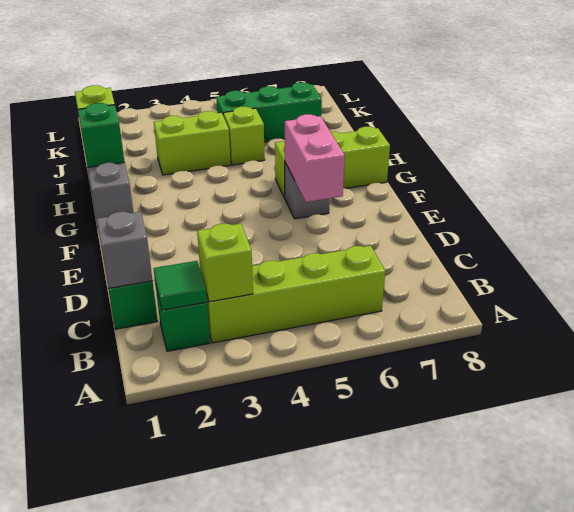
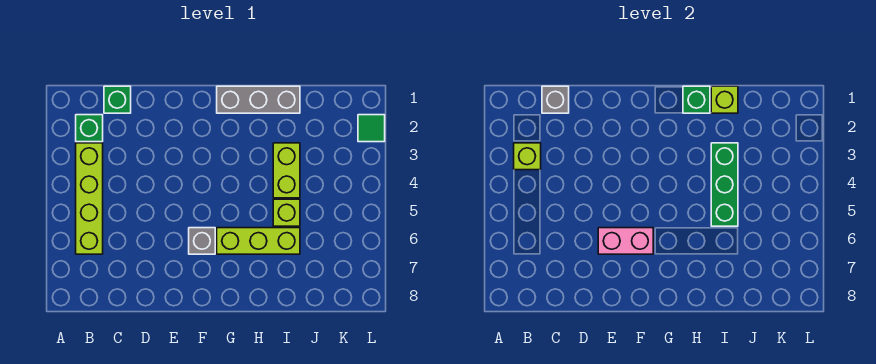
green 1x1 tile [153,261,207,310] -> green 1x1 tile moved to [358,115,385,142]
lime 1x3 brick [275,127,390,198] -> lime 1x3 brick turned to [217,228,300,254]
green 1x3 brick [216,82,322,142] -> green 1x3 brick moved to [711,143,738,226]

